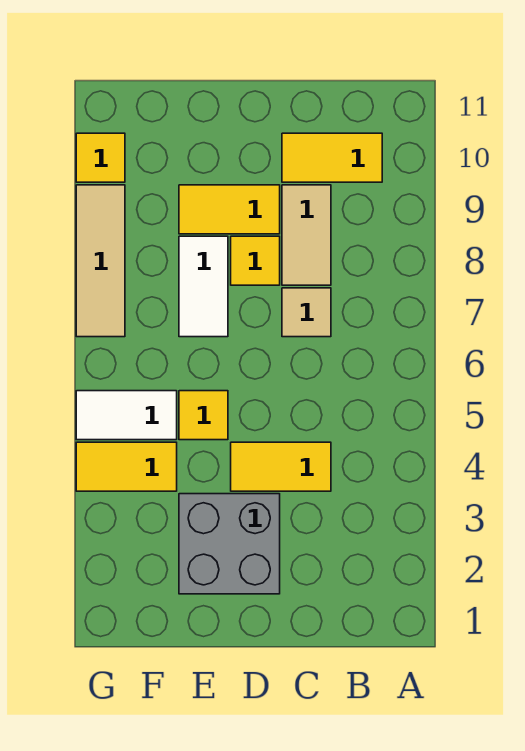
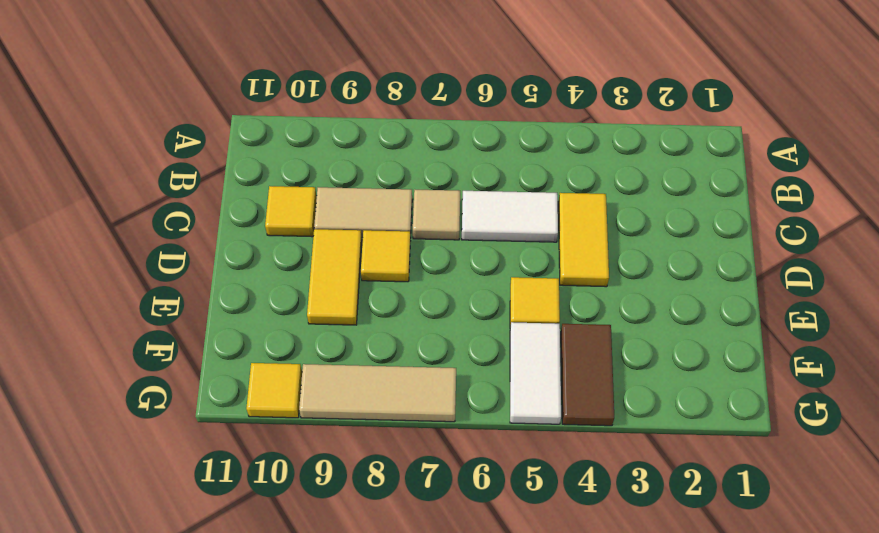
yellow 1x2 tile [282,133,382,182] -> yellow 1x1 tile [265,186,317,237]
grey 2x2 brick [179,494,280,594] -> none
white 1x2 tile [179,236,228,337] -> white 1x2 tile moved to [462,191,558,242]
yellow 1x2 tile [76,442,177,491] -> brown 1x2 tile [561,324,614,426]

